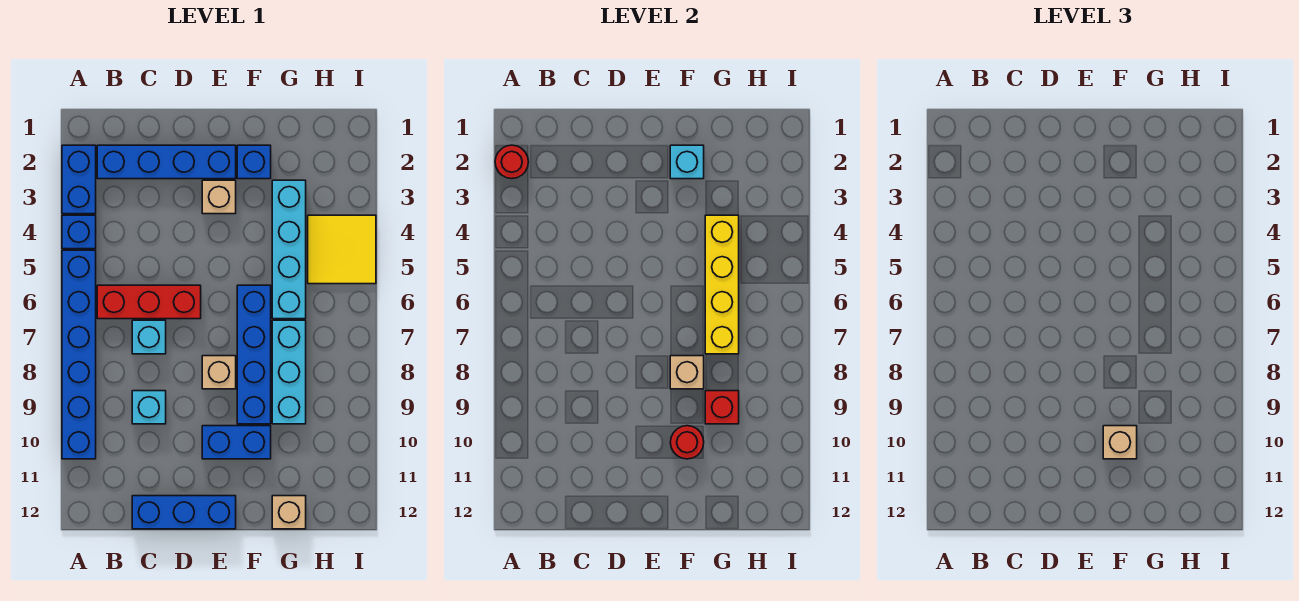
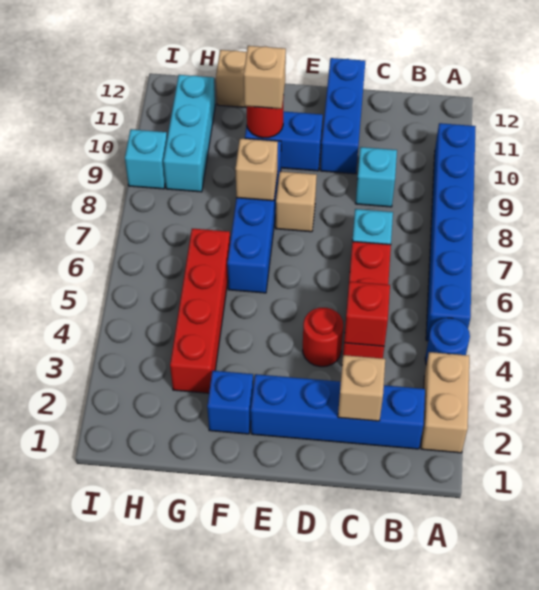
blue 1x2 brick [62,145,96,214] -> tan 1x2 brick [421,352,469,453]
red 1x1 round brick [495,145,528,179] -> red 1x1 round brick moved to [303,308,343,367]
blue 1x1 brick [62,215,96,249] -> blue 1x1 round brick [425,318,470,365]
red 1x3 brick [97,285,201,319] -> red 1x3 brick turned to [343,241,391,359]
blue 1x3 brick [132,496,236,529] -> blue 1x3 brick turned to [320,58,365,174]
tan 1x1 brick [202,180,236,214] -> tan 1x1 brick moved to [338,355,385,421]
cyan 1x1 brick [670,145,704,179] -> cyan 1x1 brick moved to [125,129,167,189]
cyan 1x4 brick [272,180,306,319] -> red 1x4 brick [170,229,230,393]
yellow 1x4 brick [705,215,739,354] -> none
cyan 1x3 brick [272,320,306,424] -> cyan 1x3 brick moved to [163,75,215,192]
red 1x1 brick [705,391,739,424] -> red 1x1 brick moved to [344,282,390,346]
yellow 2x2 tile [308,215,376,284] -> none

